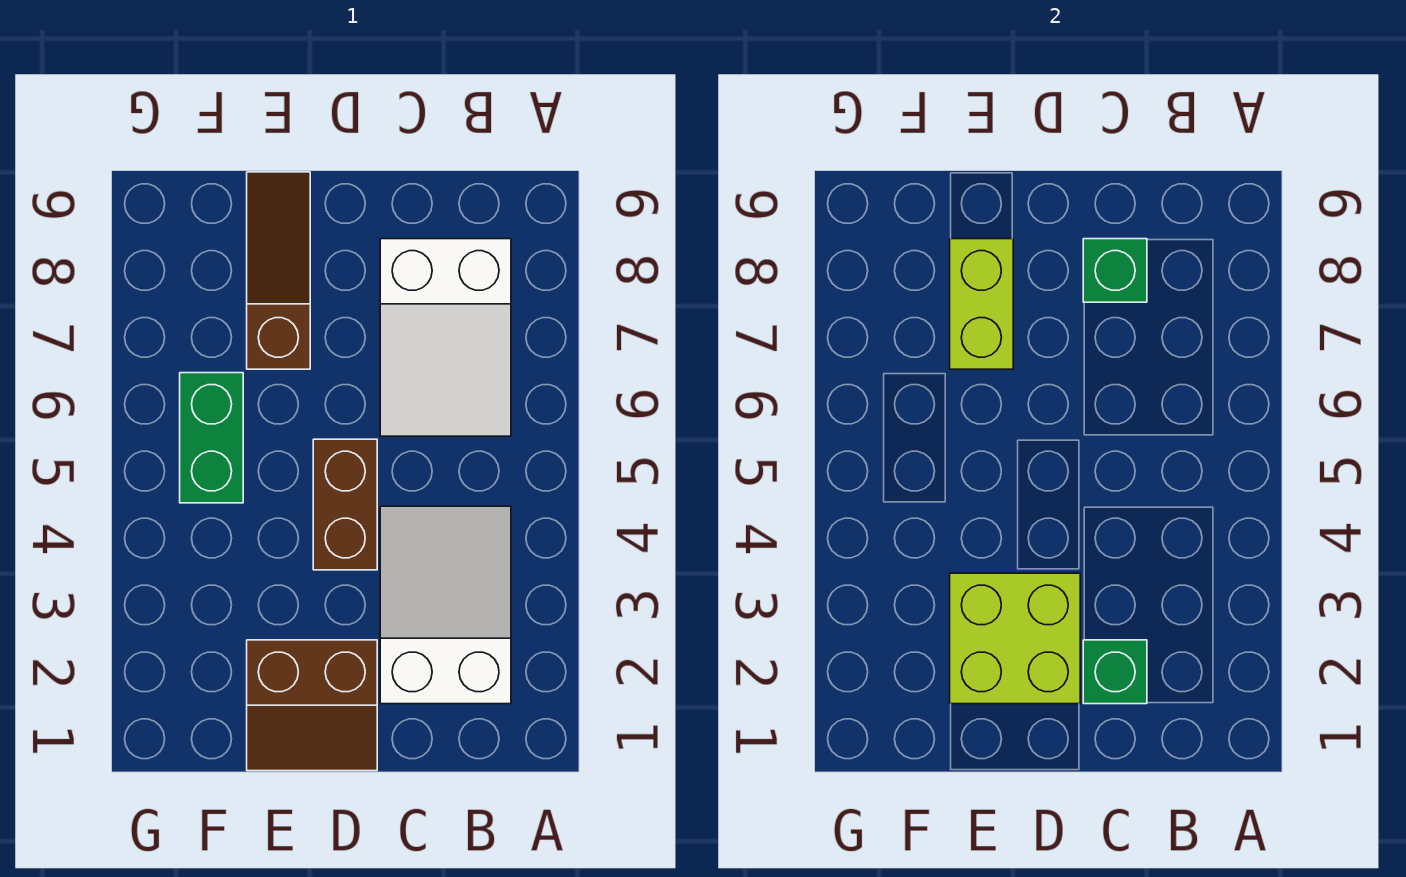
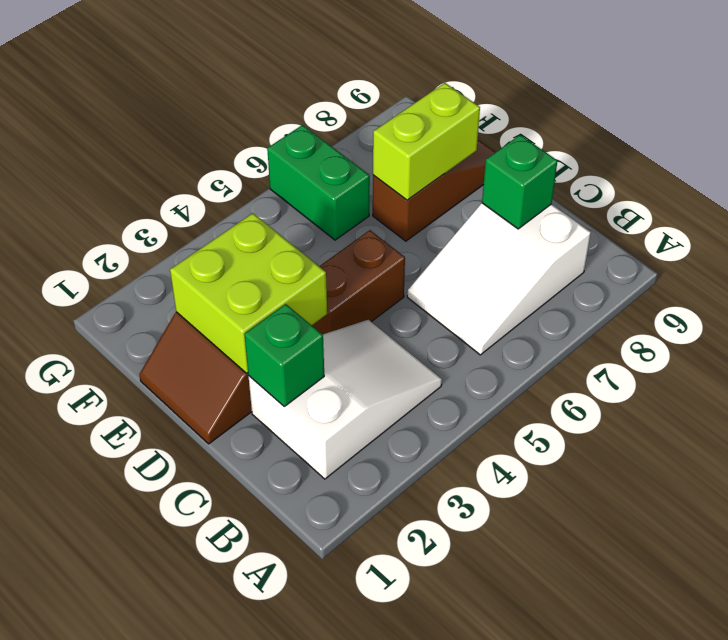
green 1x2 brick [180,373,243,503] -> green 1x2 brick turned to [267,125,370,240]

